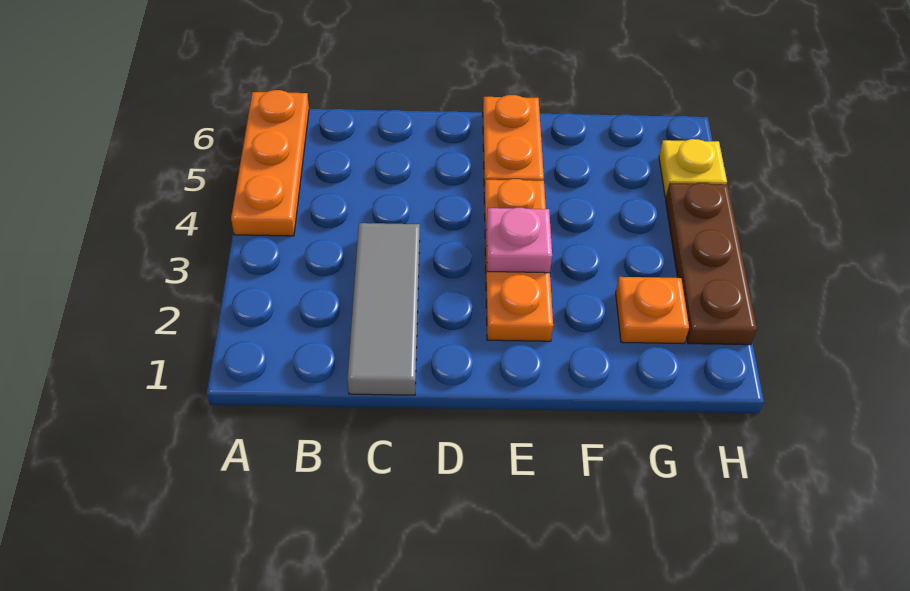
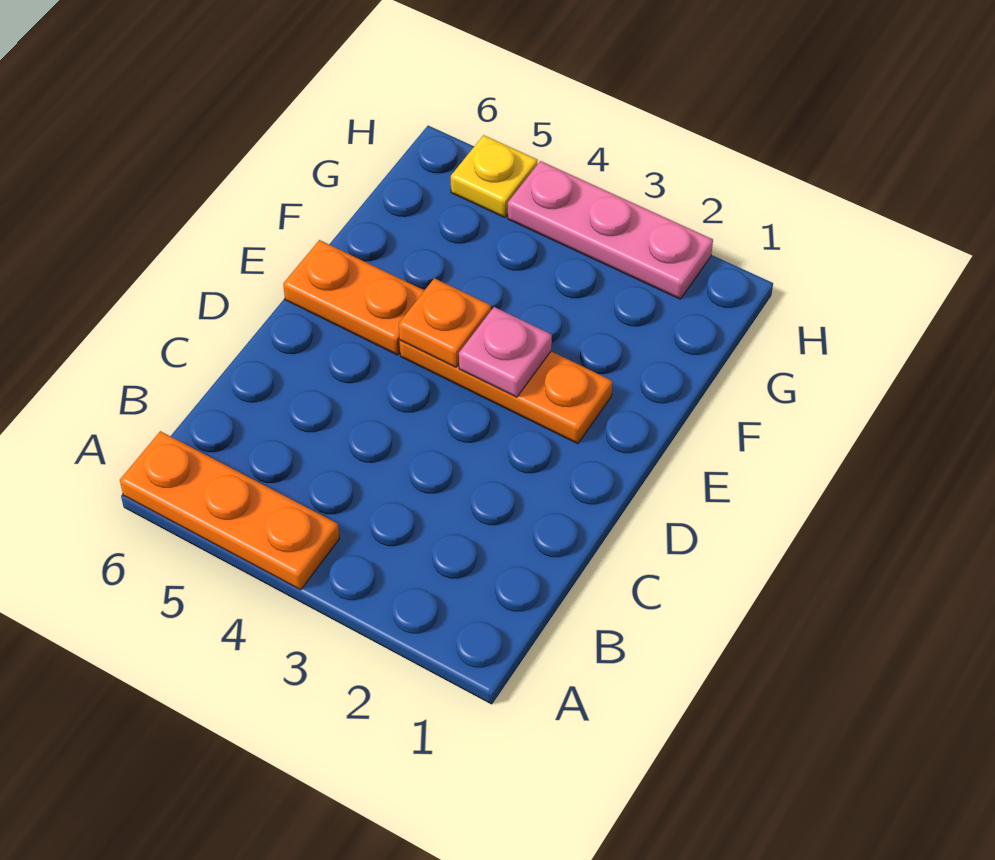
grey 1x3 tile [347,223,420,395] -> none
orange 1x1 plate [616,277,689,344] -> orange 1x1 plate moved to [399,278,491,367]
brown 1x3 plate [666,183,757,345] -> pink 1x3 plate [508,161,713,299]

